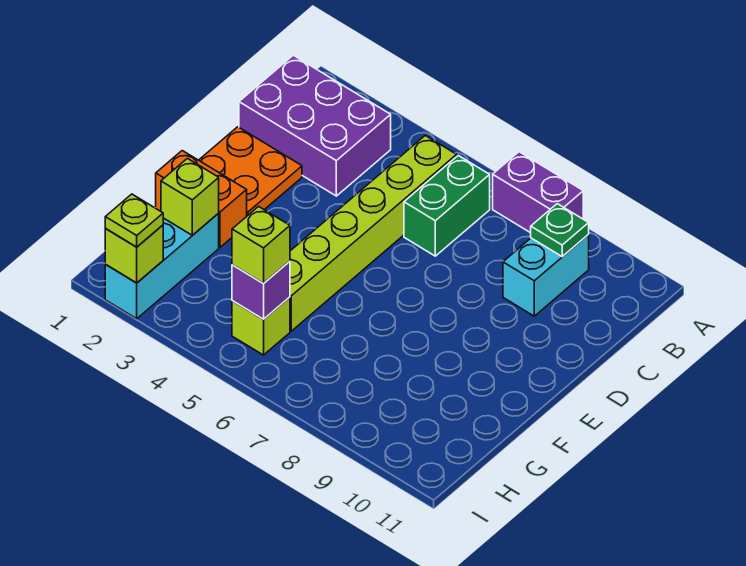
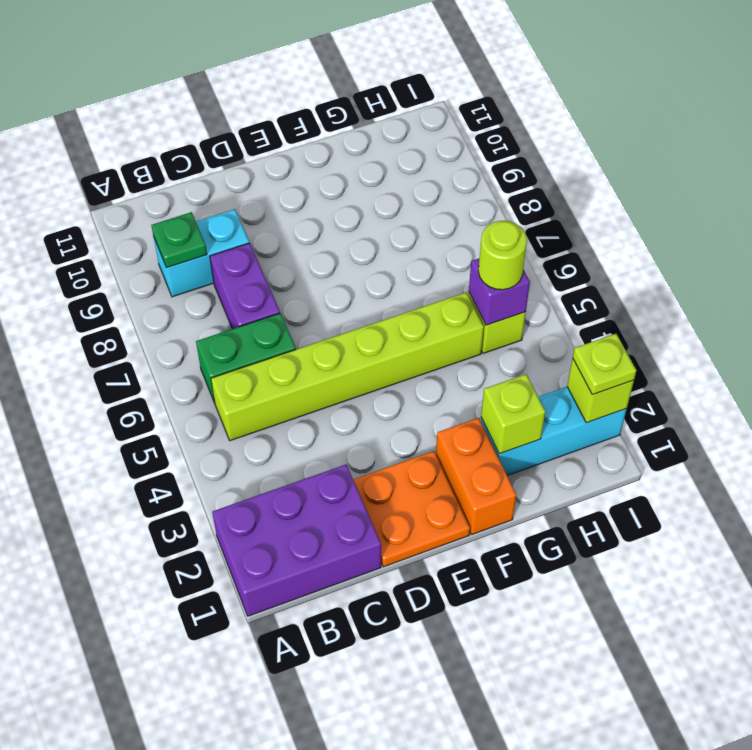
purple 1x2 brick [493,152,583,233] -> purple 1x2 brick moved to [210,243,280,329]
purple 2x3 brick [239,55,391,196] -> purple 2x3 brick turned to [212,465,381,616]
lime 1x1 brick [232,207,290,284] -> lime 1x1 round brick [478,221,527,290]

